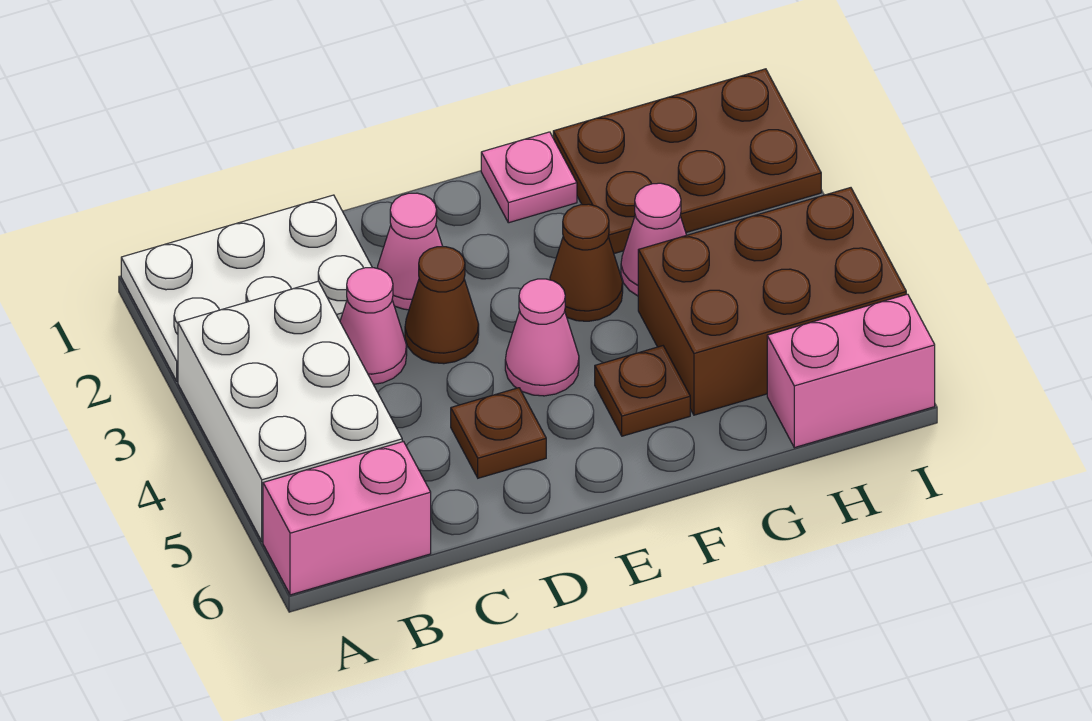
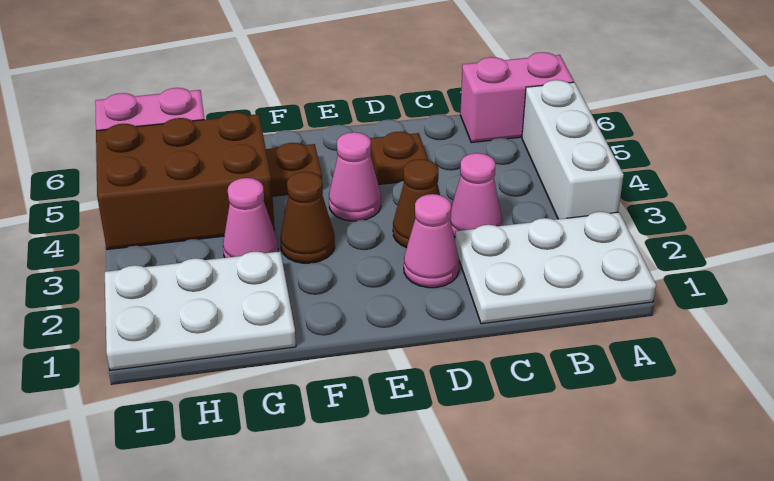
white 2x3 brick [178,281,402,541] -> white 1x3 brick [522,80,624,219]
pink 1x1 plate [481,132,577,223] -> none
brown 2x3 plate [553,69,821,254] -> white 2x3 plate [105,251,296,370]

